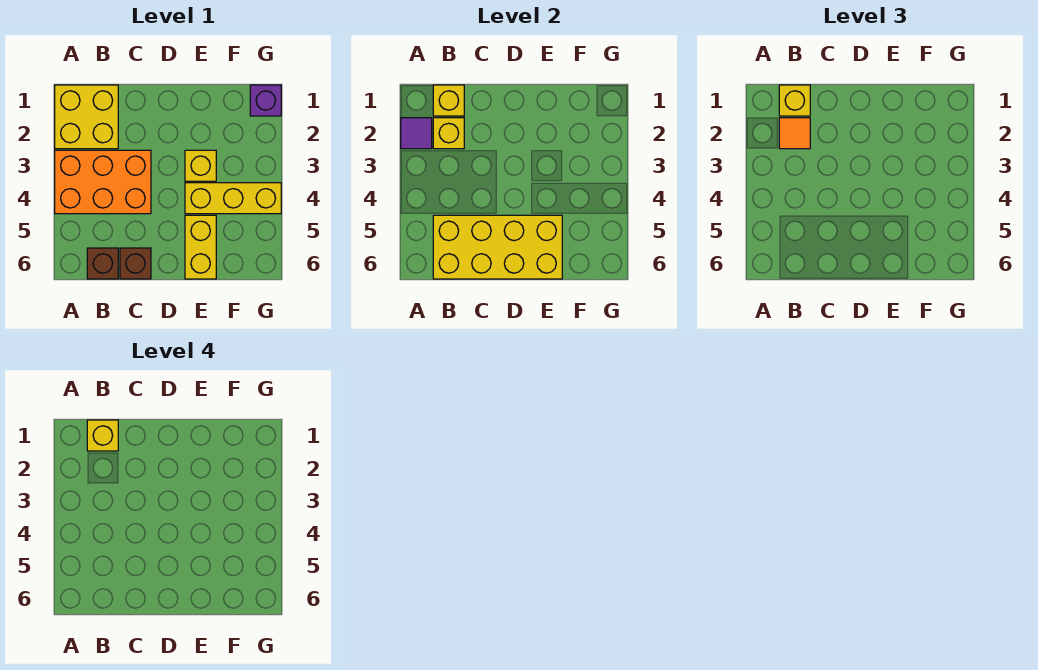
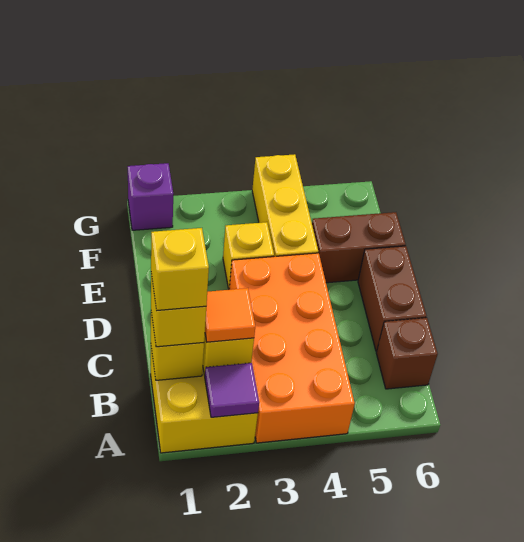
orange 2x3 brick [55,150,151,214] -> orange 2x4 brick [229,253,355,443]
yellow 2x4 brick [433,215,562,279] -> none
brown 1x1 brick [120,248,151,279] -> brown 1x2 brick [358,246,426,351]
yellow 1x2 brick [185,215,216,279] -> brown 1x2 brick [312,212,405,283]

